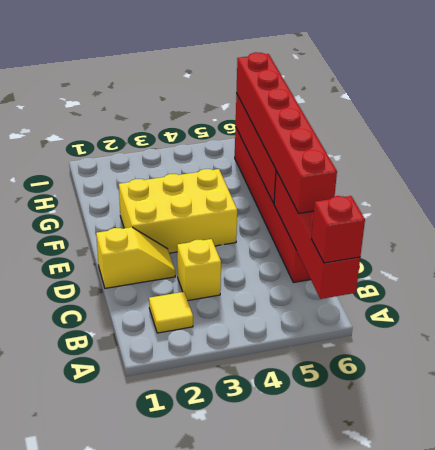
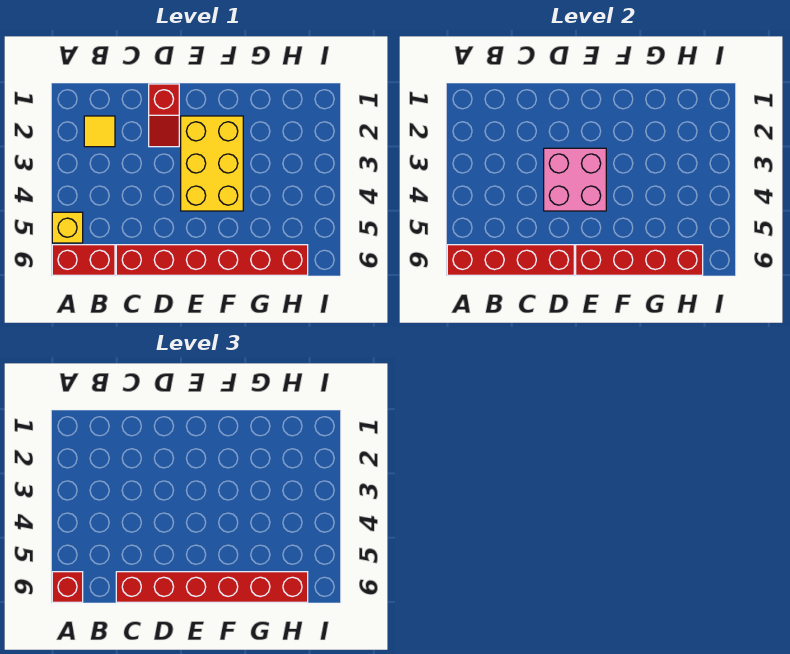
none -> red 1x2 brick [52,245,115,275]
yellow 1x1 brick [177,239,221,300] -> yellow 1x1 brick moved to [52,212,83,243]
yellow 1x2 slope [96,227,175,288] -> red 1x2 slope [149,84,179,147]
none -> pink 2x2 brick [544,148,606,211]

